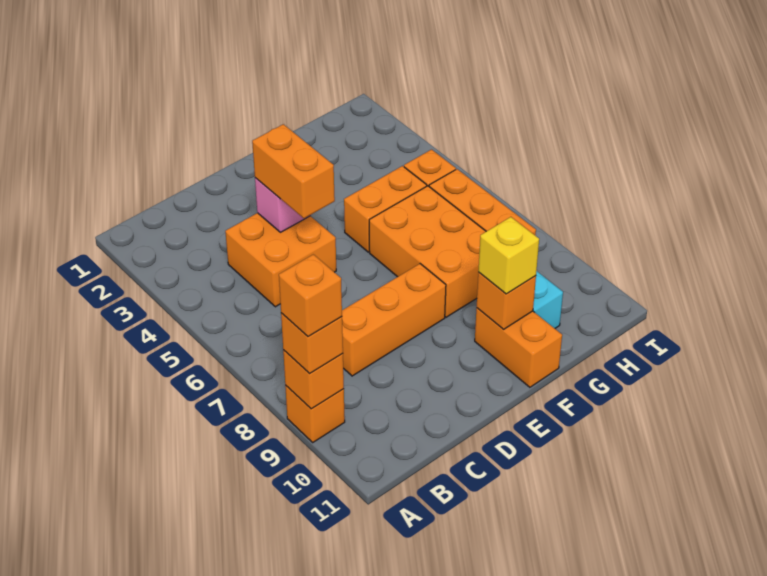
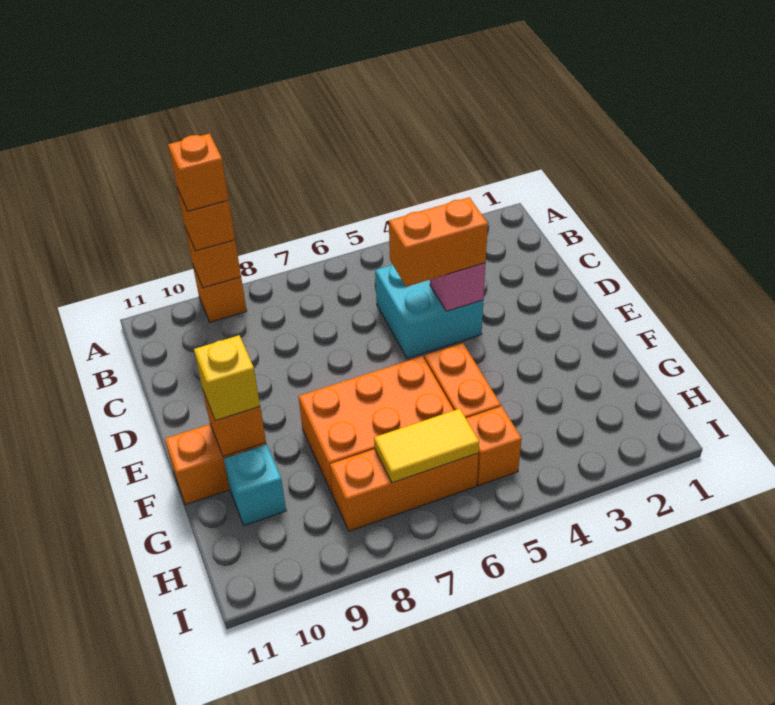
orange 2x2 brick [225,213,336,307] -> cyan 2x2 brick [375,265,483,358]
orange 1x3 brick [342,264,446,376] -> none
none -> yellow 1x2 tile [374,409,479,483]

